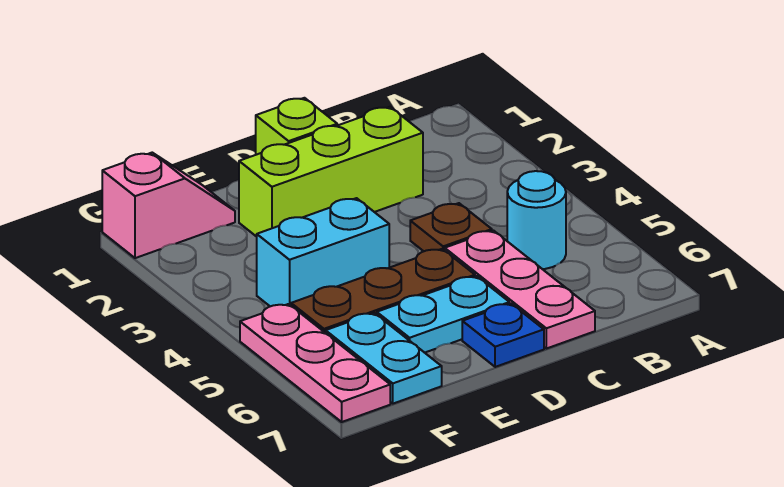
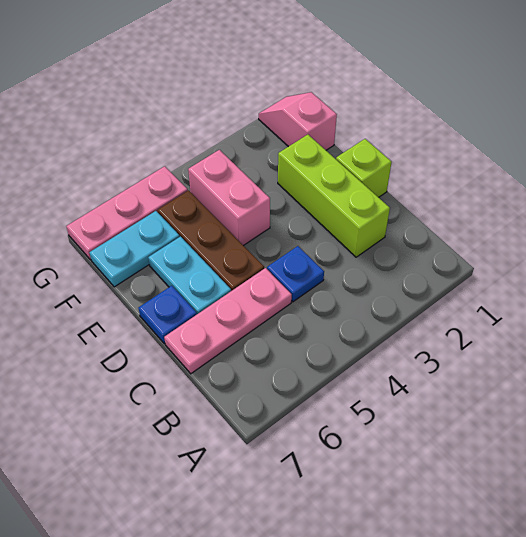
cyan 1x1 round brick [507,171,566,269] -> none
brown 1x1 plate [410,203,492,251] -> blue 1x1 plate [267,246,324,302]
cyan 1x2 brick [257,198,389,306] -> pink 1x2 brick [188,150,270,246]
pink 1x2 slope [102,153,235,258] -> pink 1x2 slope turned to [259,92,337,150]

